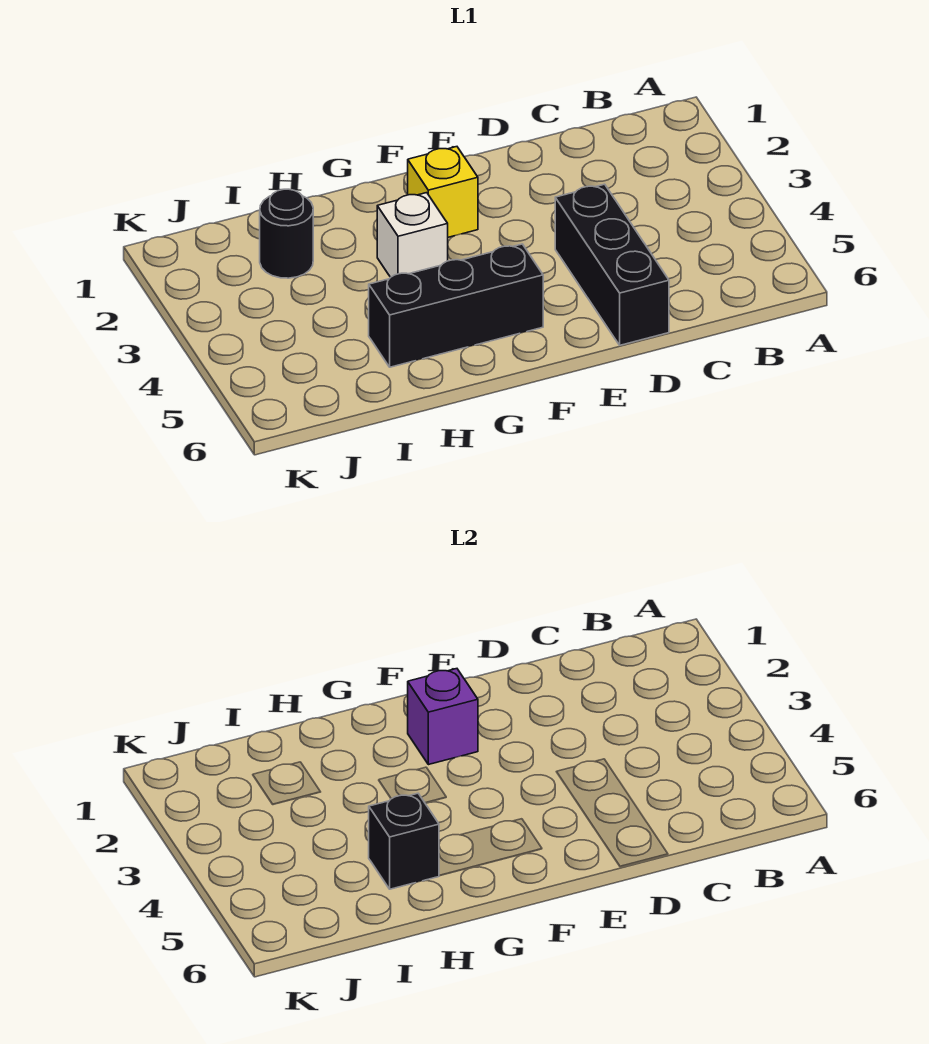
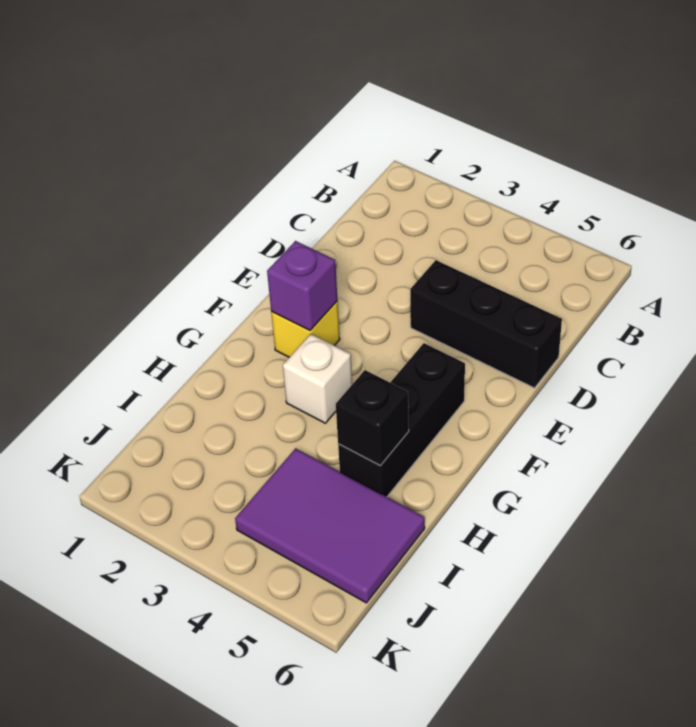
black 1x1 round brick [260,189,313,278] -> none
none -> purple 2x3 tile [235,448,425,603]

